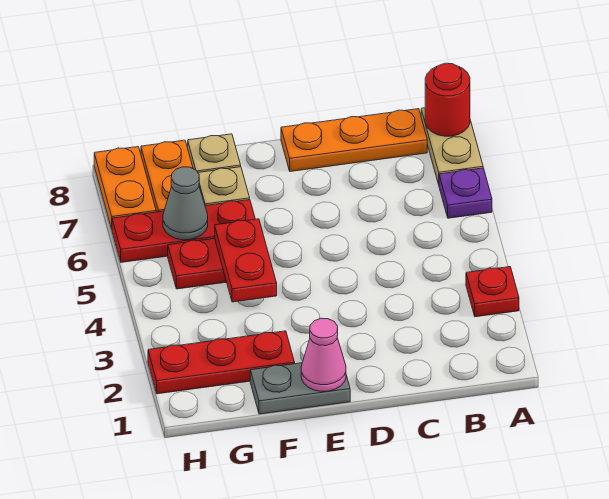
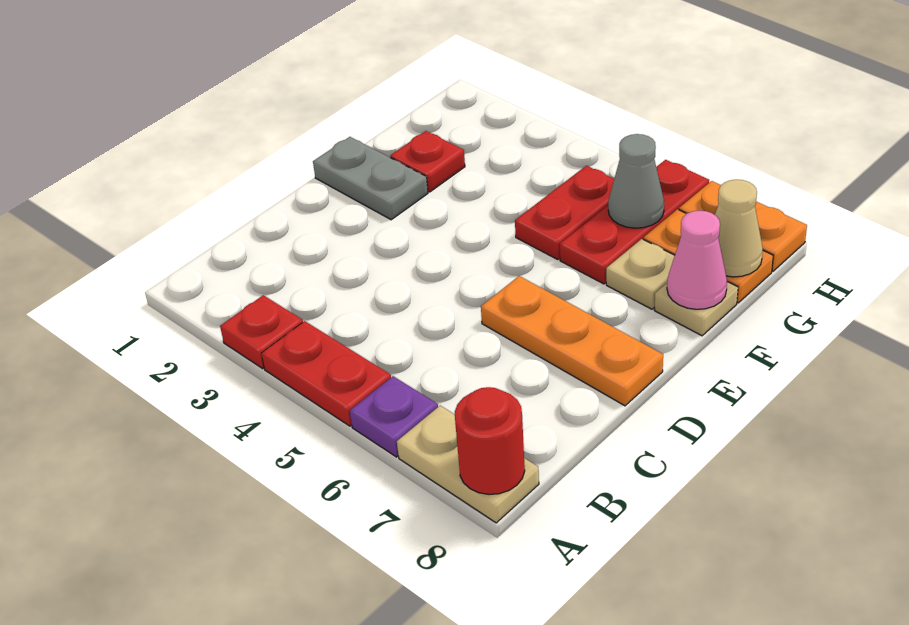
orange 1x3 plate [281,109,427,172] -> orange 1x3 plate turned to [481,276,663,406]
grey 1x2 plate [250,363,350,414] -> grey 1x2 plate turned to [313,137,428,220]
pink 1x1 cone [301,318,346,391] -> pink 1x1 cone moved to [667,210,727,309]
red 1x3 plate [148,331,295,394] -> red 1x1 plate [390,131,465,192]
red 1x2 plate [215,219,277,302] -> red 1x2 plate moved to [261,321,391,426]
none -> tan 1x1 cone [715,179,763,277]

